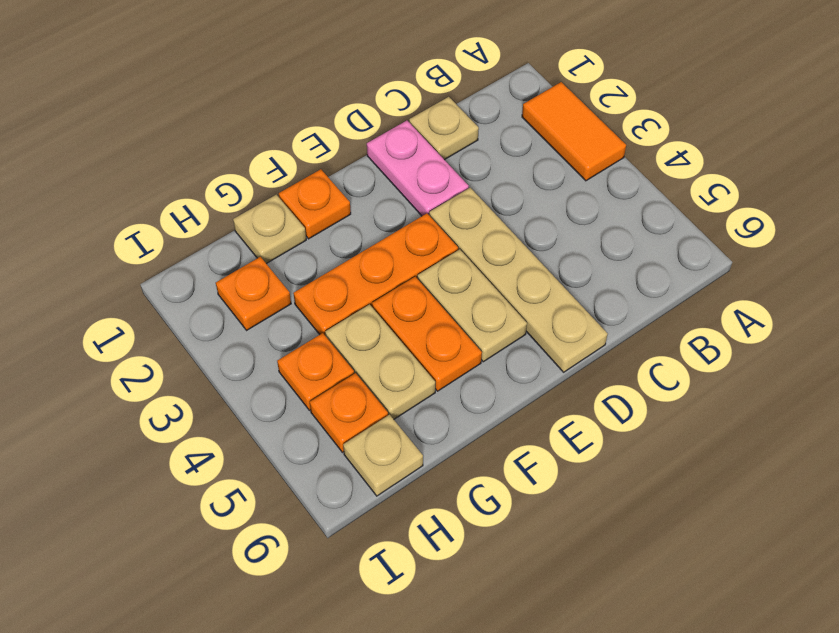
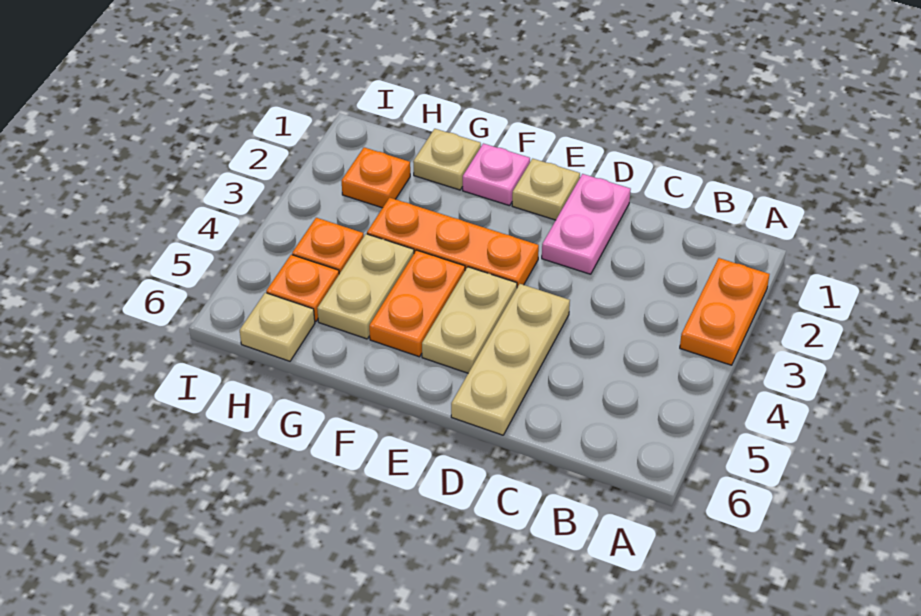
orange 1x2 tile [522,82,626,181] -> orange 1x2 plate [680,258,770,365]
tan 1x1 plate [409,97,479,160] -> tan 1x1 plate moved to [512,159,580,220]
tan 1x4 plate [429,188,608,372] -> tan 1x3 plate [451,284,570,435]
orange 1x1 plate [279,169,351,239] -> pink 1x1 plate [463,143,530,206]

